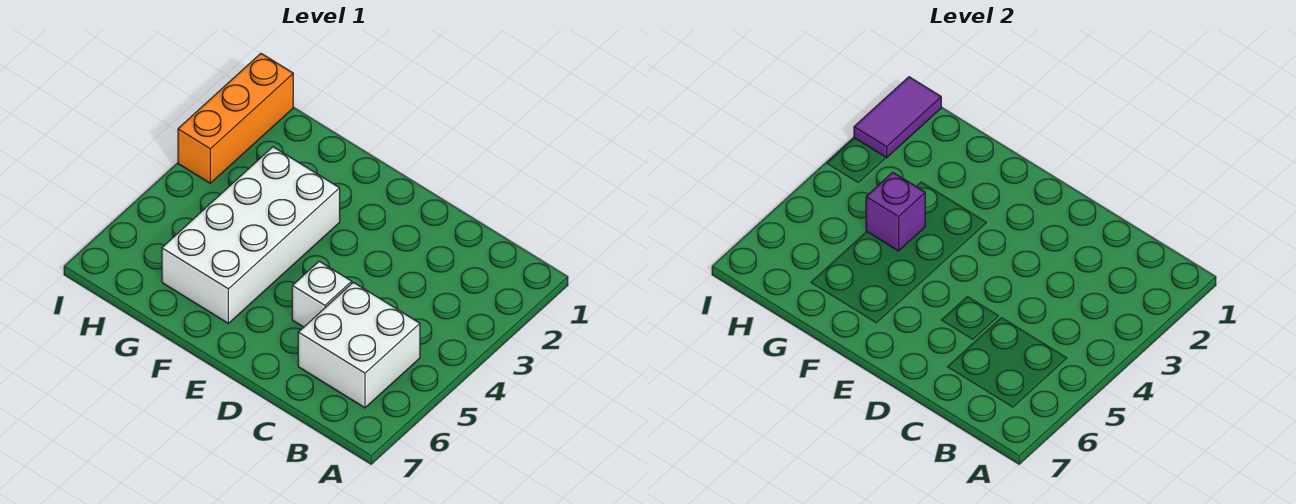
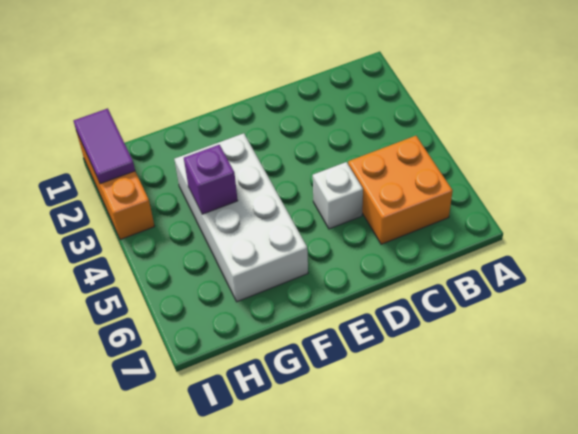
white 2x2 brick [298,282,420,408] -> orange 2x2 brick [348,136,453,244]

